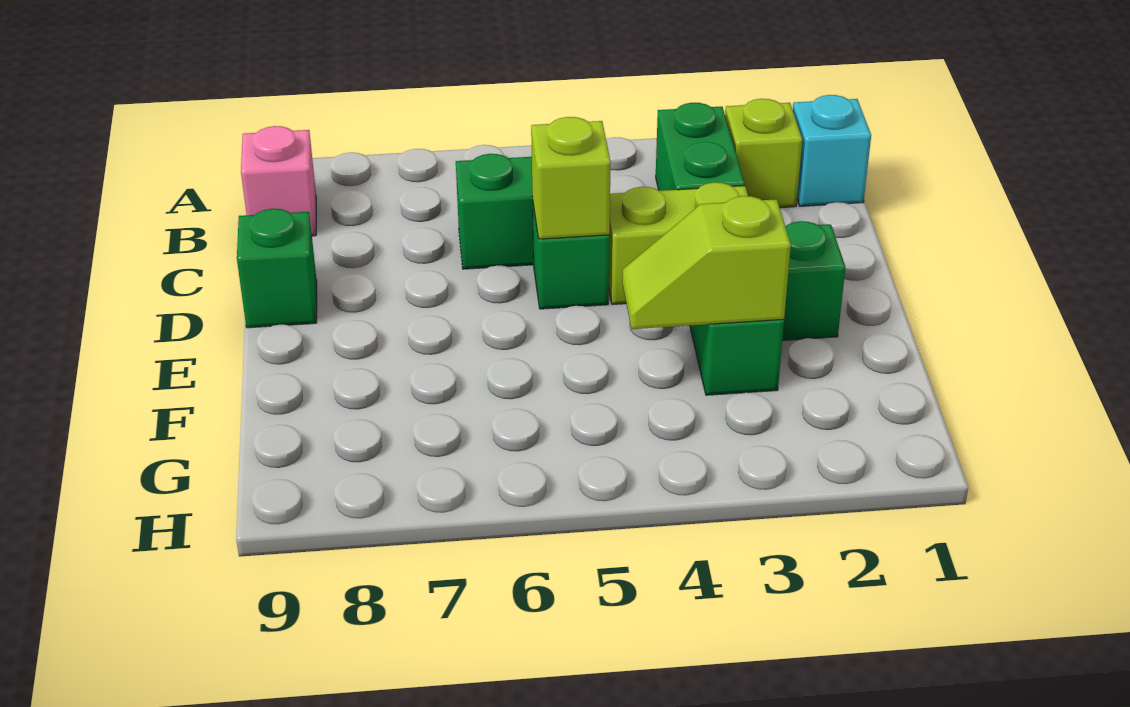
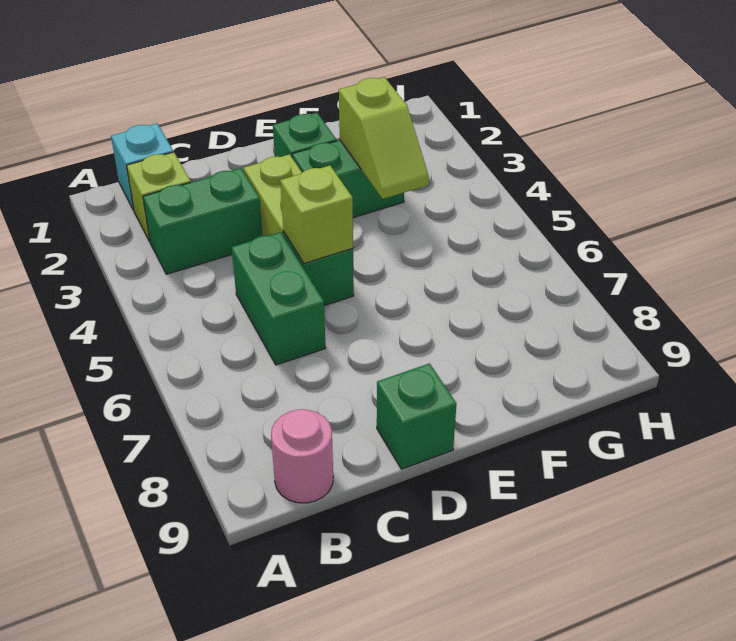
pink 1x1 brick [241,126,316,236] -> pink 1x1 round brick [271,409,333,503]

